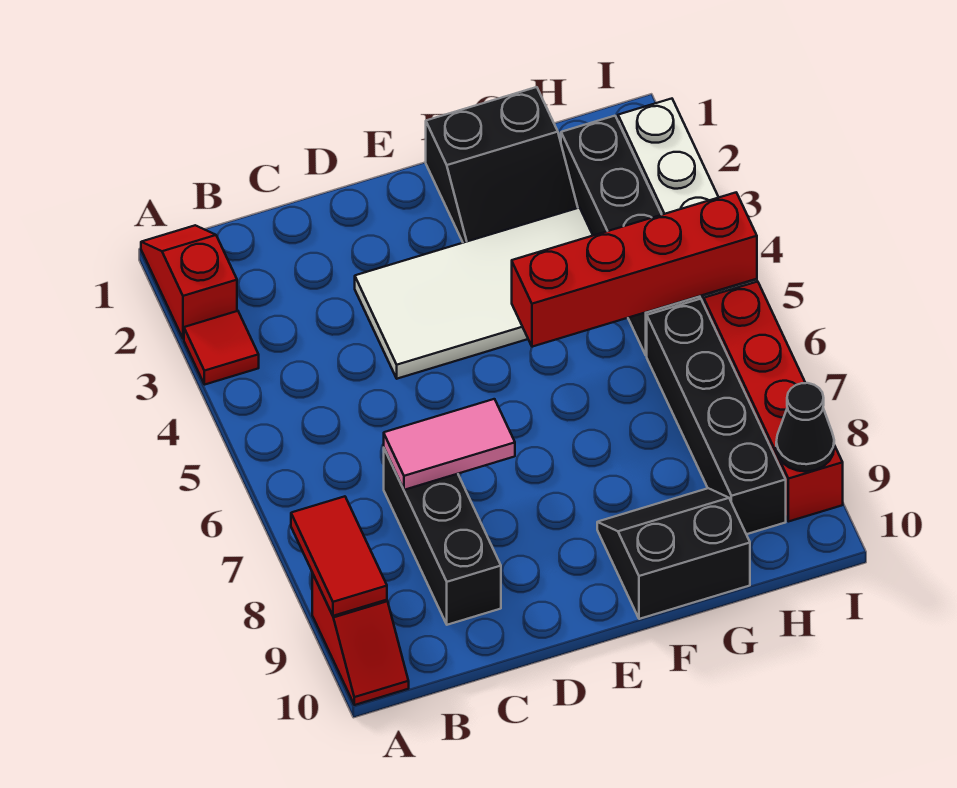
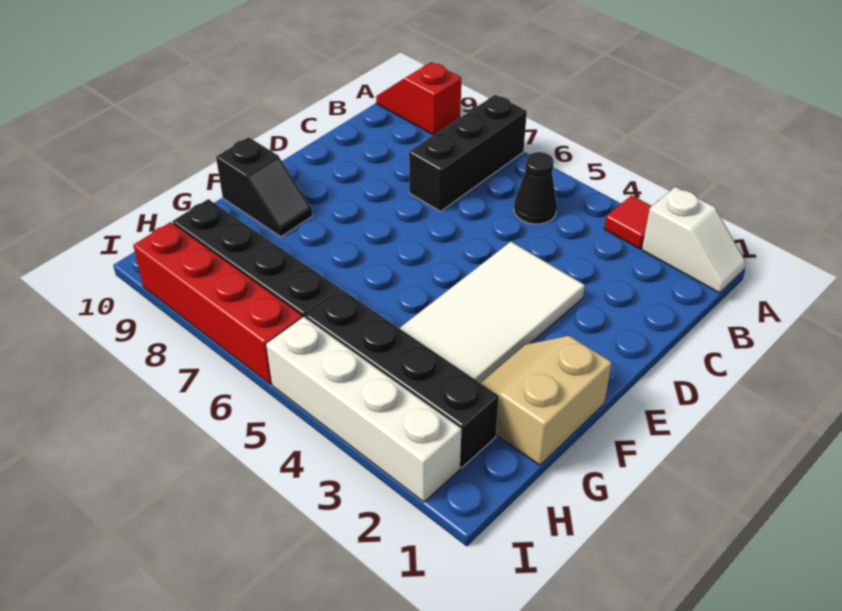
red 1x2 slope [141,225,237,339] -> white 1x2 slope [642,187,746,293]
red 1x2 tile [291,496,387,616] -> none
black 1x3 brick [384,449,501,625] -> black 1x3 brick turned to [409,95,527,211]
pink 1x2 tile [384,399,515,490] -> none
black 2x2 slope [426,87,578,243] -> tan 2x2 slope [480,336,612,465]
red 1x4 brick [512,193,757,347] -> none
black 2x2 slope [597,488,750,619] -> black 1x2 slope [216,137,312,237]
black 1x1 cone [776,383,834,471] -> black 1x1 cone moved to [514,152,557,224]

